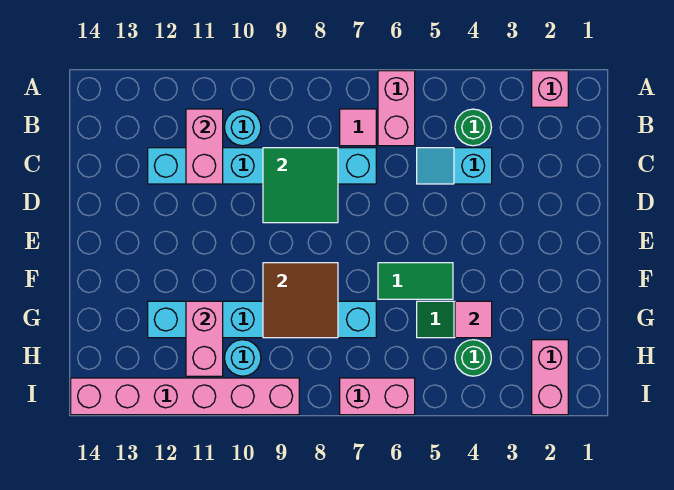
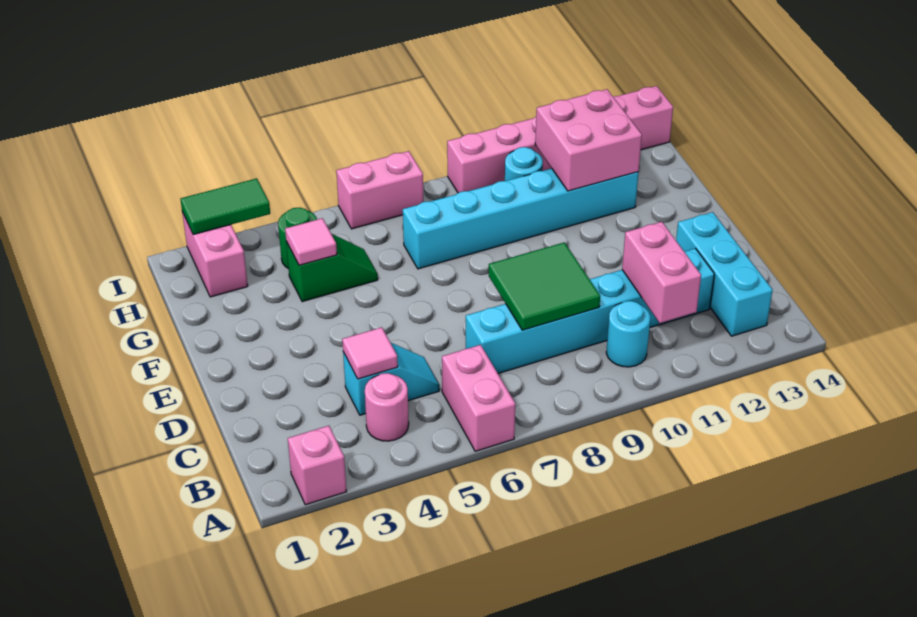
green 1x1 round brick [455,109,491,146] -> pink 1x1 round brick [365,373,409,441]
pink 1x1 tile [340,109,376,146] -> pink 1x1 tile moved to [342,327,398,379]
none -> cyan 1x3 brick [676,212,773,336]
green 1x2 tile [378,263,453,299] -> green 1x2 tile moved to [180,179,270,234]
brown 2x2 tile [263,263,338,338] -> none
pink 1x2 brick [186,301,223,376] -> pink 2x2 brick [535,89,642,191]

